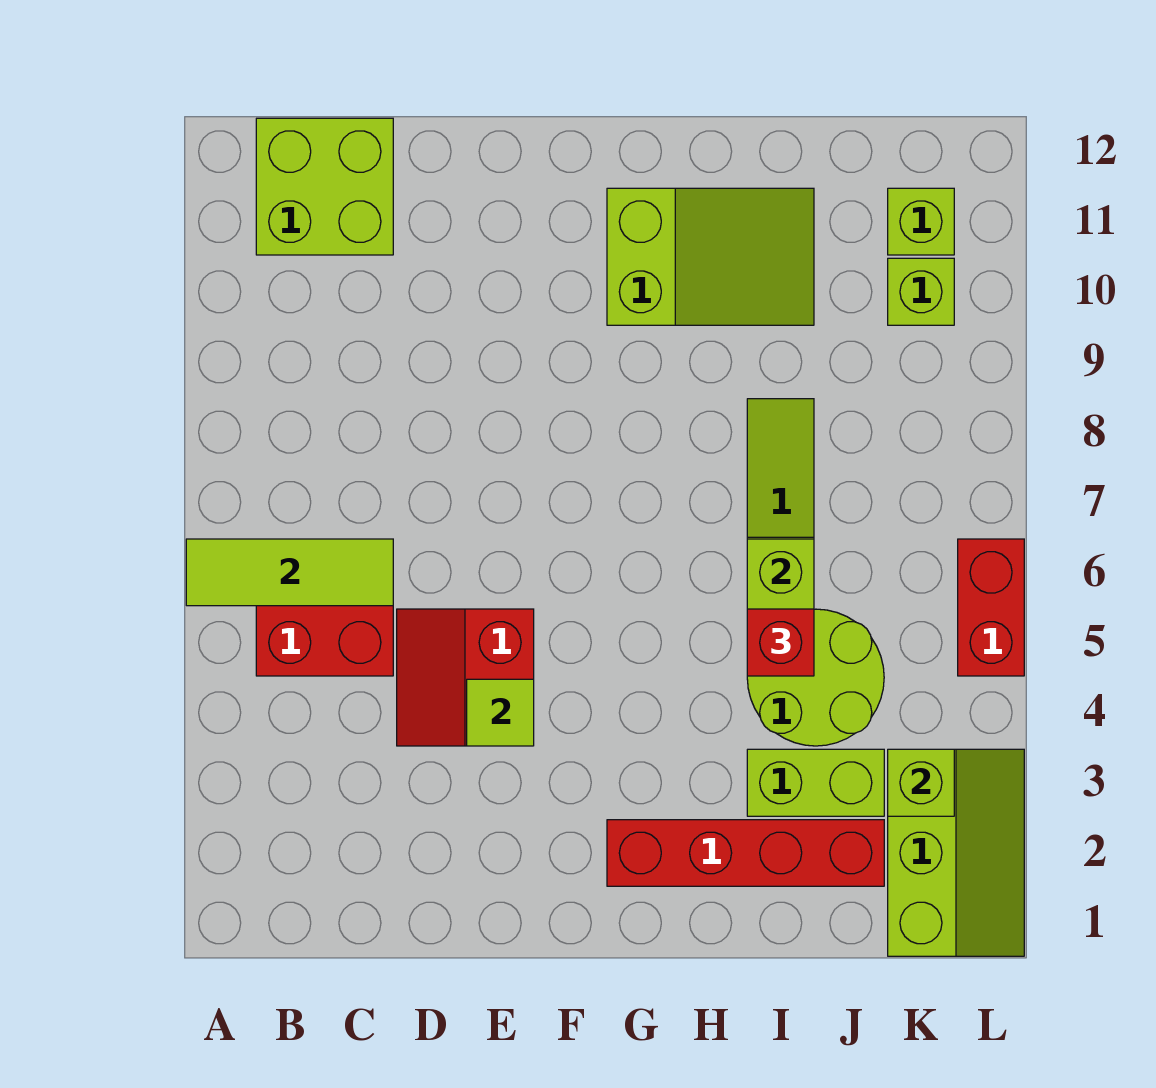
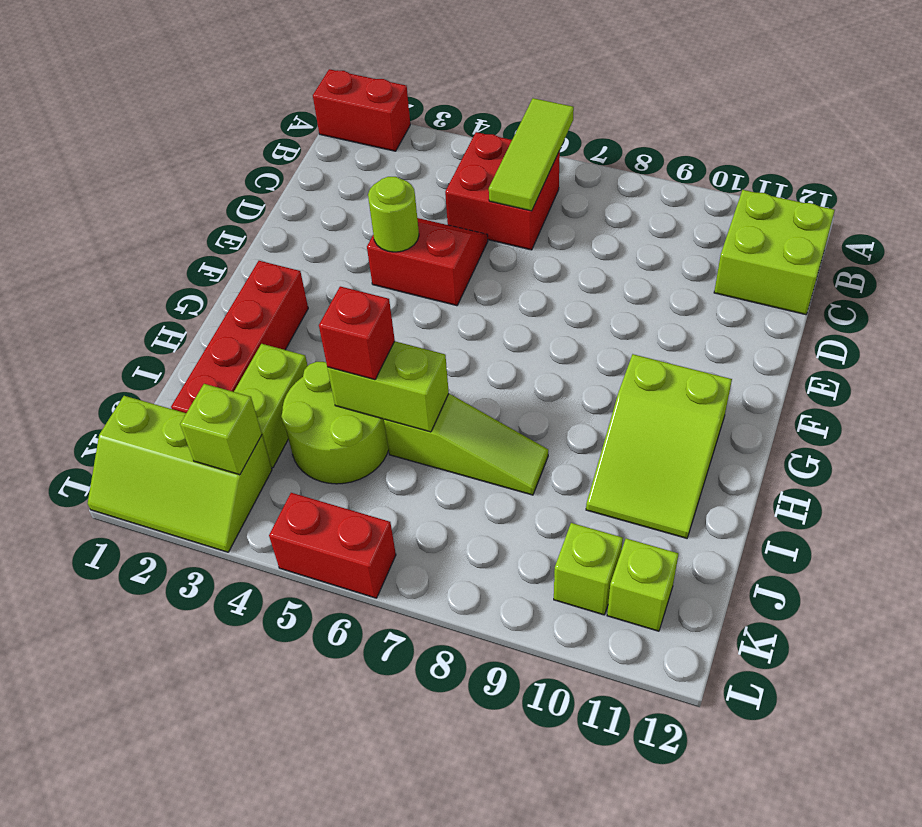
none -> red 1x2 brick [313,69,410,151]
lime 1x1 tile [467,679,534,746] -> lime 1x1 round brick [368,177,419,252]

